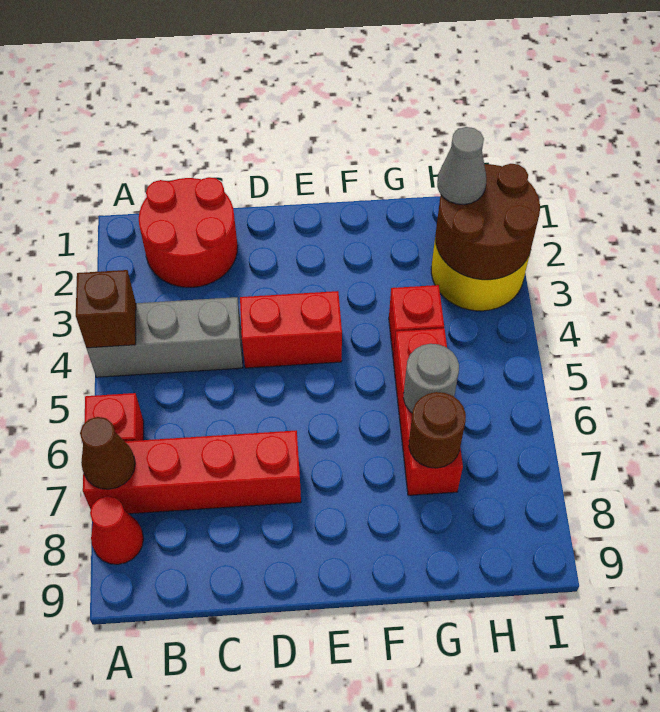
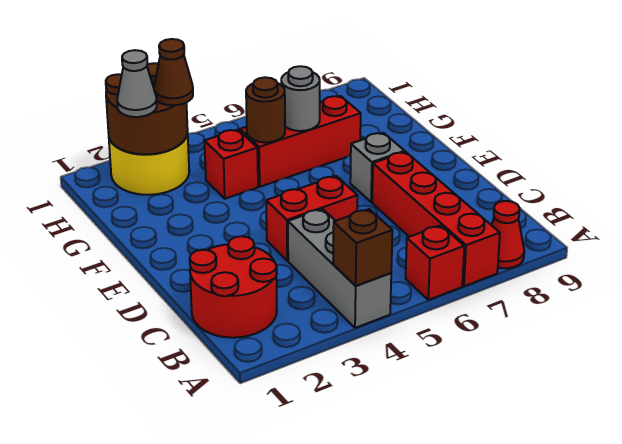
brown 1x1 cone [80,417,135,489] -> brown 1x1 cone moved to [154,39,193,105]
red 1x2 brick [240,291,342,368] -> red 1x2 brick turned to [266,176,358,261]
none -> grey 1x1 brick [350,133,405,202]
brown 1x1 round brick [409,392,466,468] -> brown 1x1 round brick moved to [246,77,285,143]

